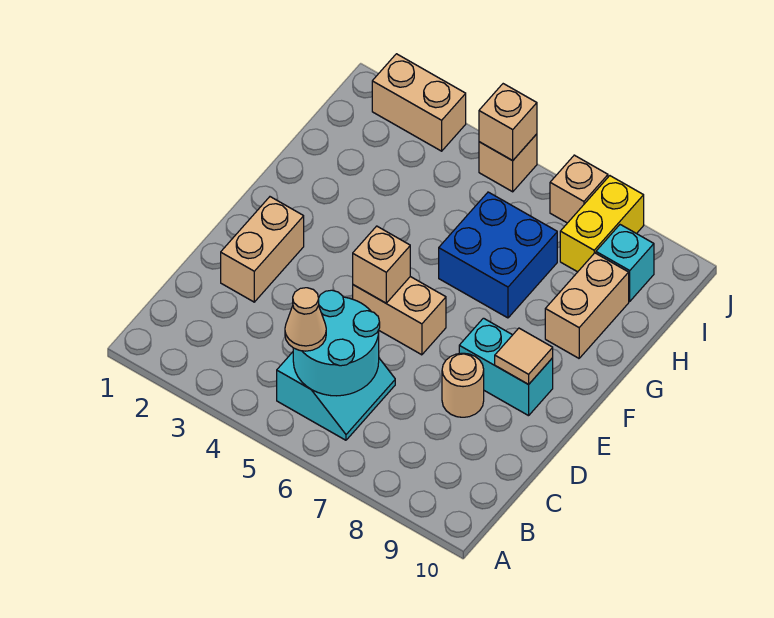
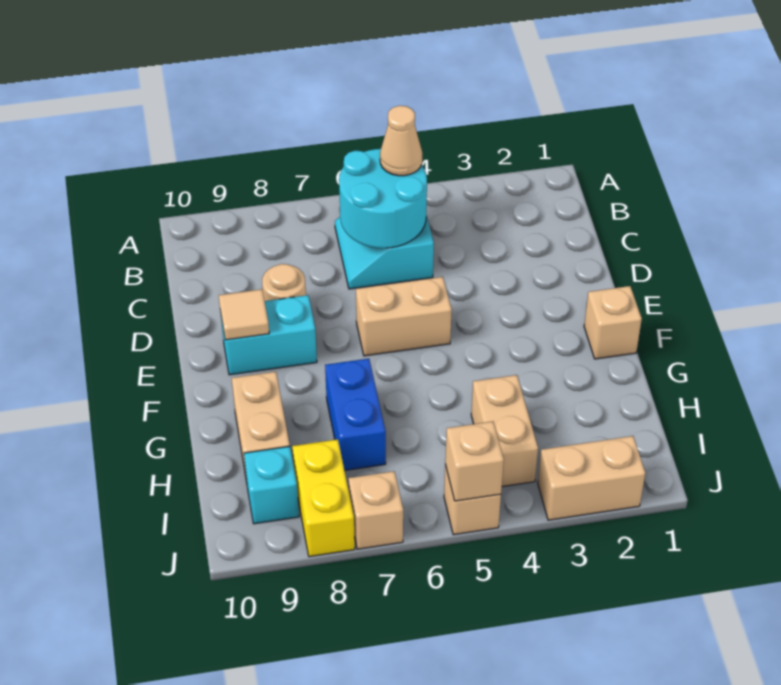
tan 1x2 brick [221,197,304,302] -> tan 1x2 brick moved to [471,375,538,487]
tan 1x1 brick [353,226,410,303] -> tan 1x1 brick moved to [584,286,642,359]
blue 2x2 brick [439,192,557,318] -> blue 1x2 brick [325,359,386,470]

